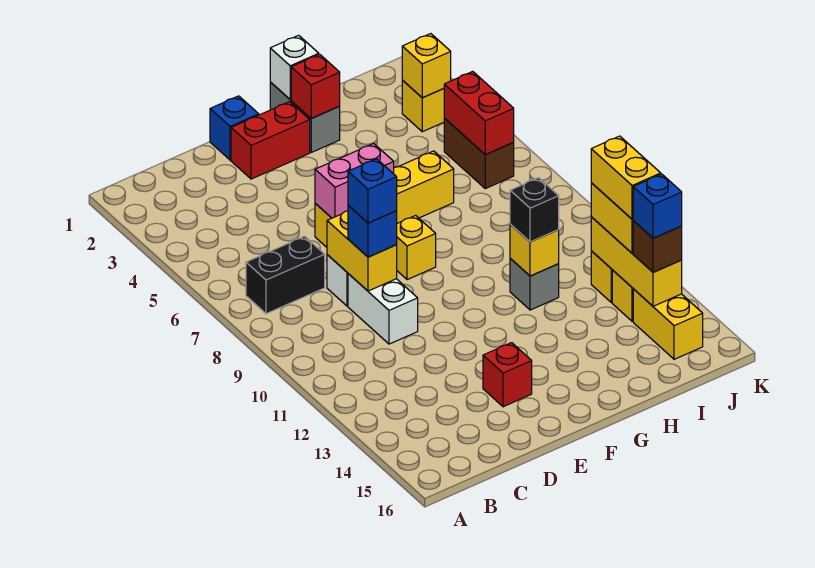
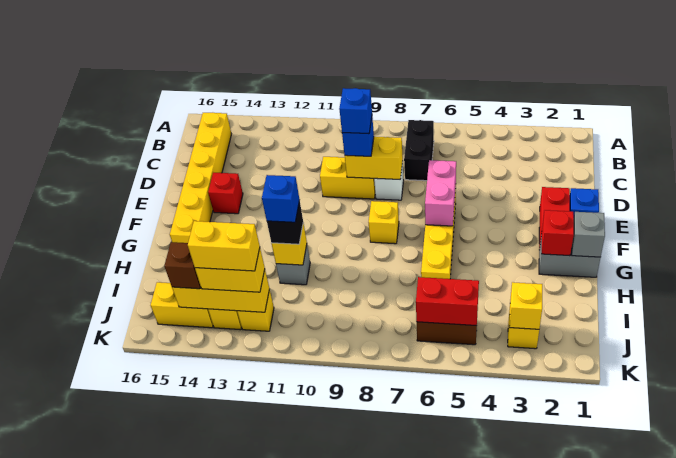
none -> yellow 1x6 brick [170,113,231,243]
white 1x2 brick [348,274,418,344] -> yellow 1x2 brick [320,157,375,199]
white 1x1 brick [270,35,319,99] -> grey 1x1 brick [572,212,605,257]
blue 1x1 brick [633,174,682,238] -> blue 1x1 brick moved to [262,175,300,222]

